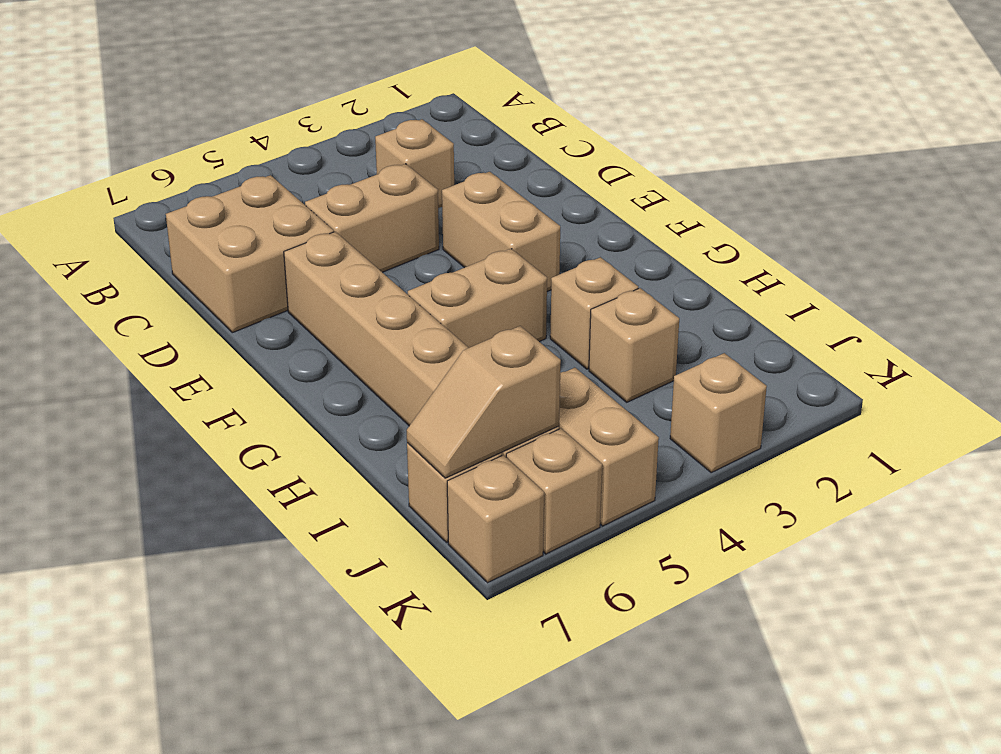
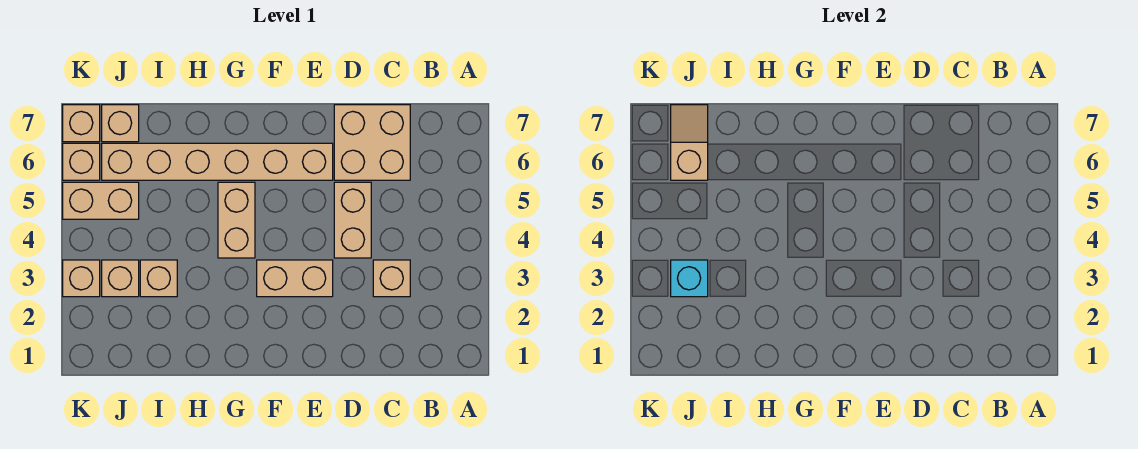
tan 1x1 brick [550,257,638,369] -> tan 1x1 brick moved to [102,260,139,297]
none -> cyan 1x1 brick [671,260,708,297]

